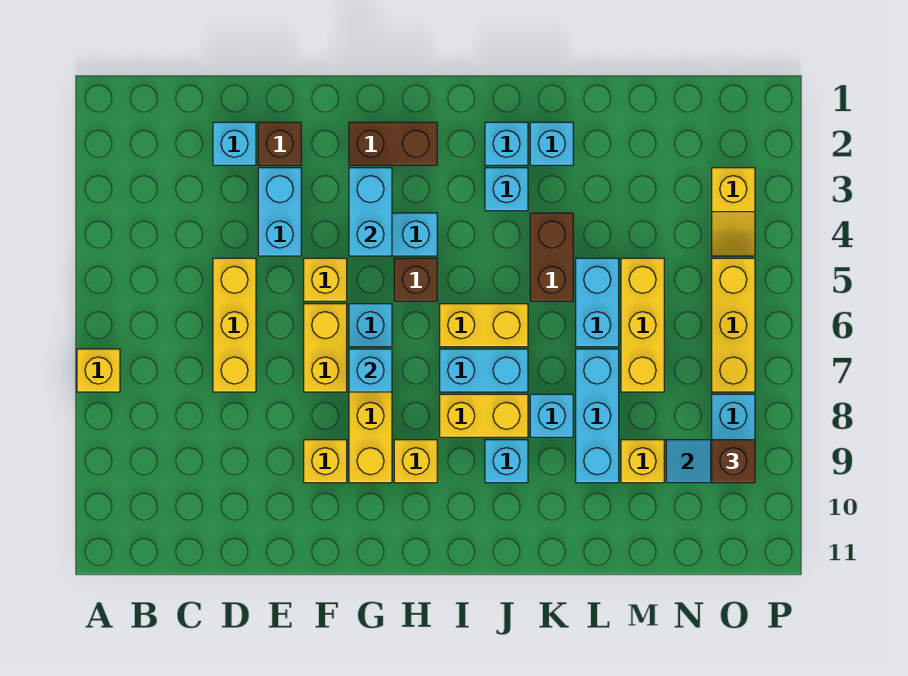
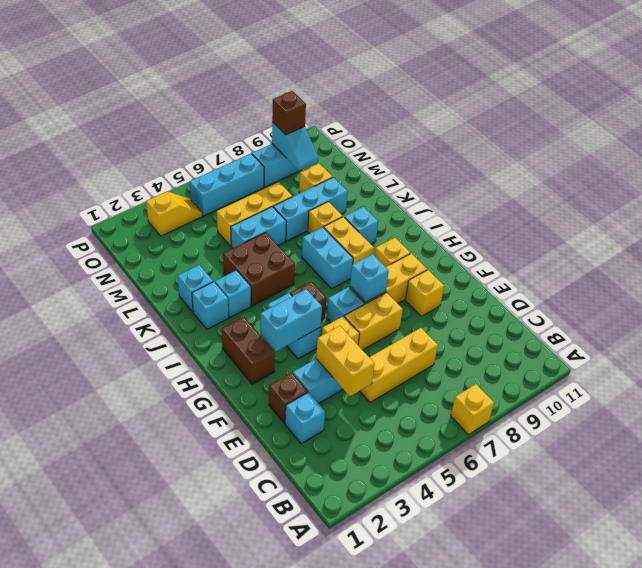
yellow 1x2 brick [440,304,528,347] -> yellow 1x2 brick moved to [316,326,374,396]
brown 1x2 brick [530,213,573,301] -> brown 2x2 brick [223,232,295,306]
cyan 1x1 brick [530,394,573,437] -> yellow 1x1 brick [308,202,343,234]
yellow 1x3 brick [712,258,755,392] -> cyan 1x3 brick [190,154,264,216]

